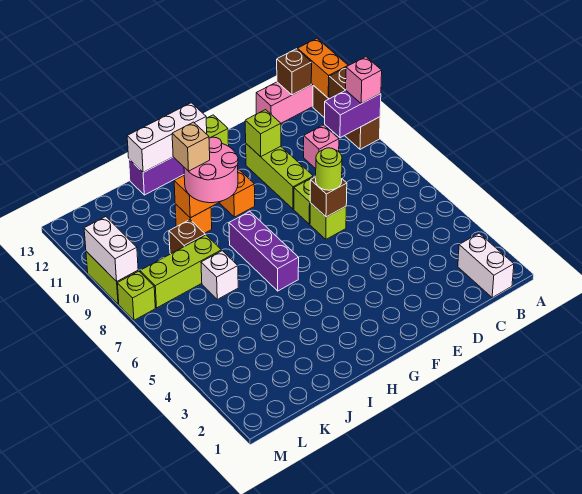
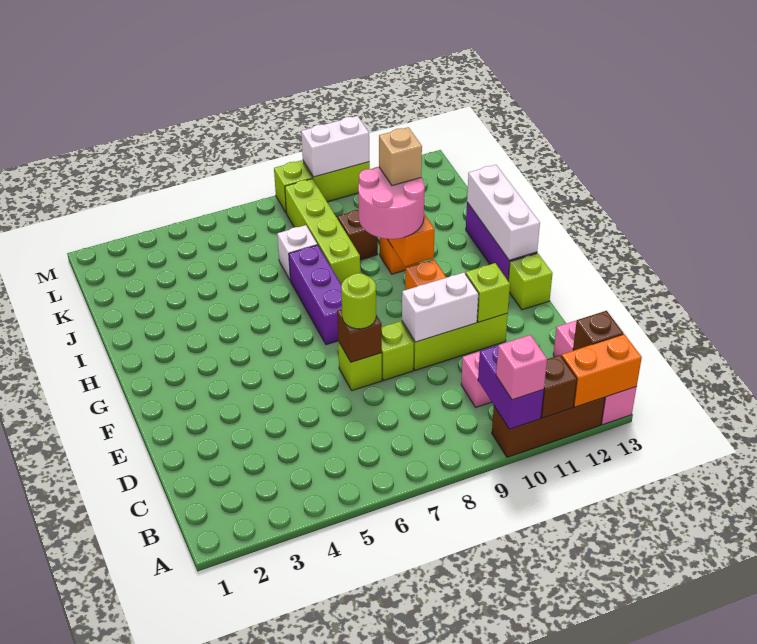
white 1x2 brick [458,233,514,297] -> white 1x2 brick moved to [402,273,479,342]
purple 1x3 brick [229,212,299,291] -> purple 1x3 brick turned to [289,245,342,345]
lime 1x3 brick [140,235,222,308] -> lime 1x4 brick [285,179,360,285]

